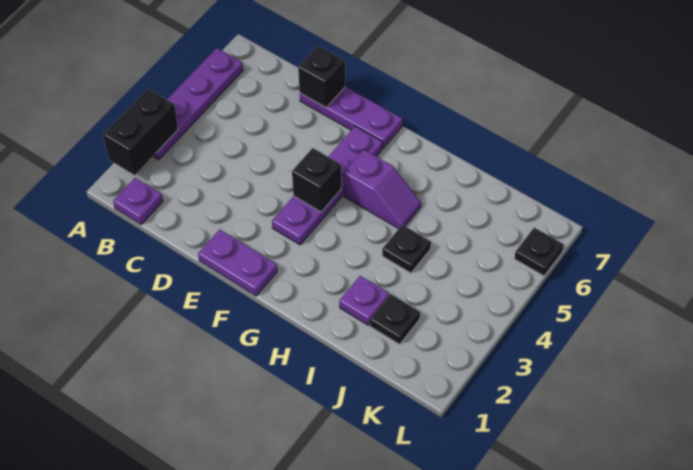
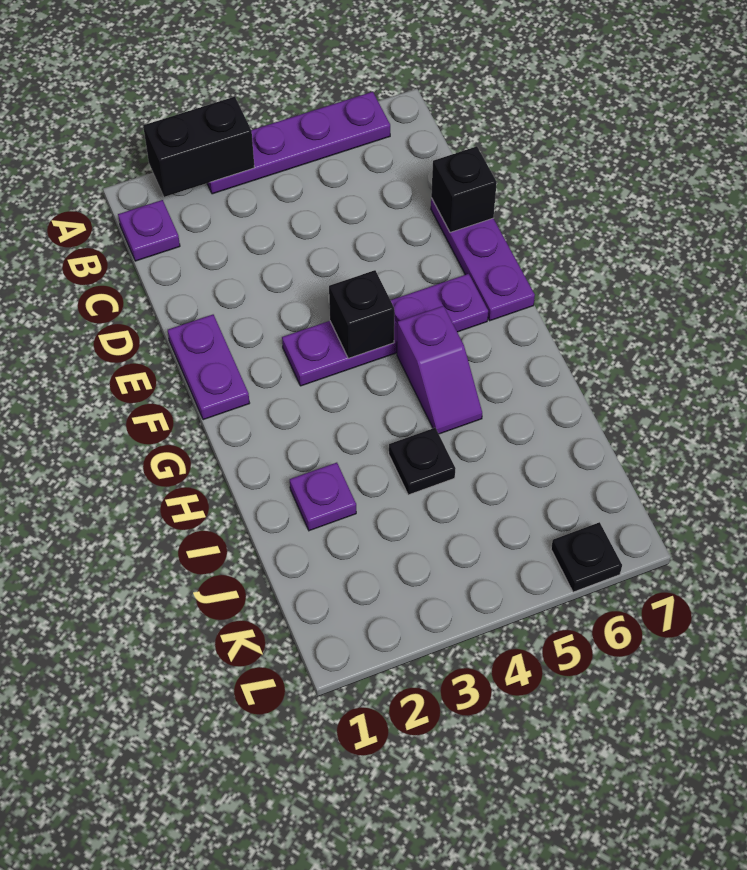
black 1x1 plate [370,294,420,344] -> none

